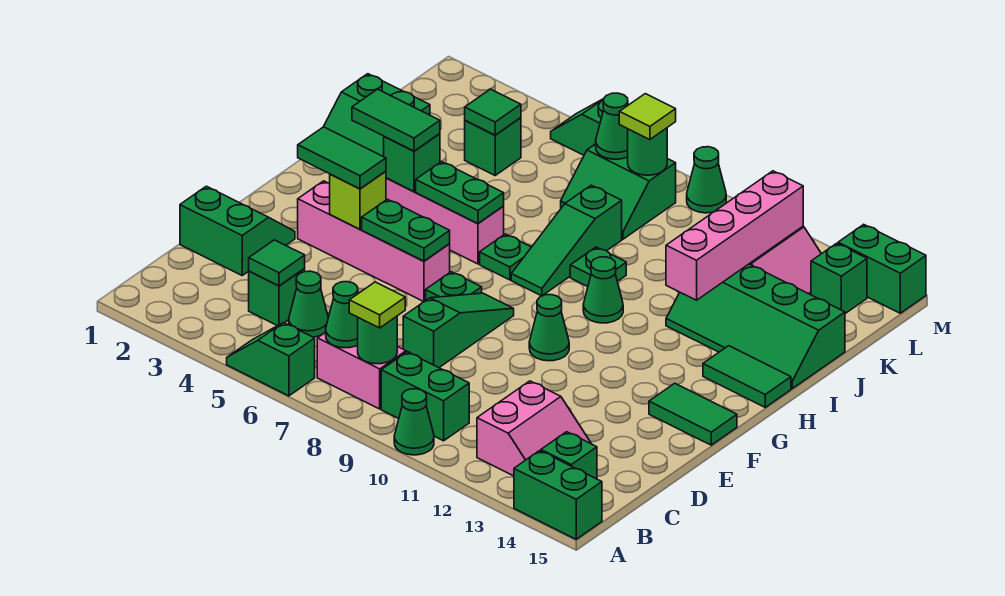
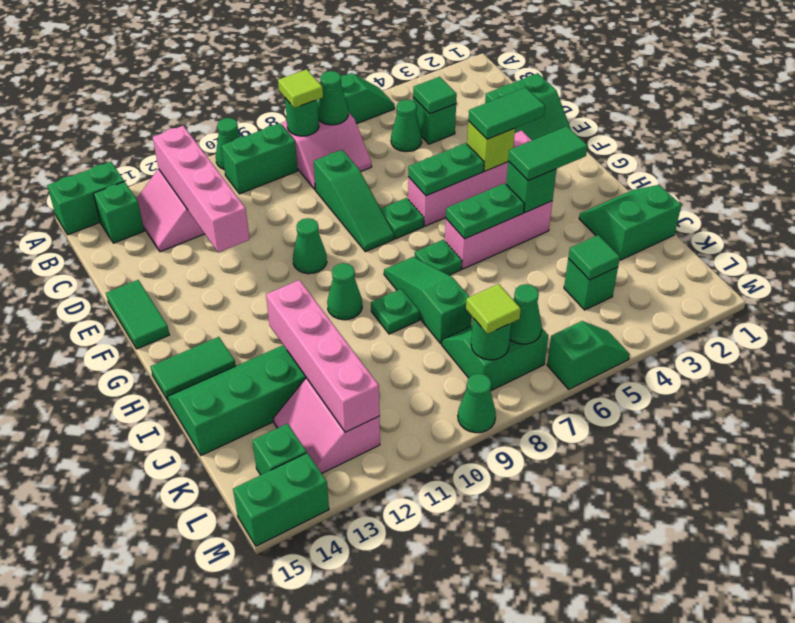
none -> pink 1x4 brick [153,126,249,252]
green 1x2 tile [649,383,737,445] -> green 1x2 tile turned to [106,280,169,349]

